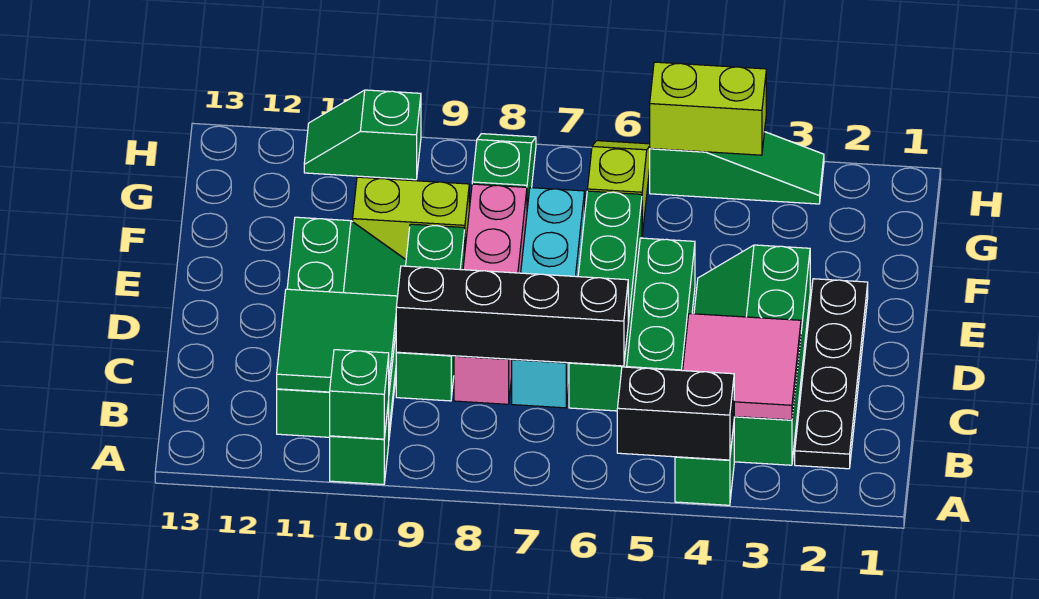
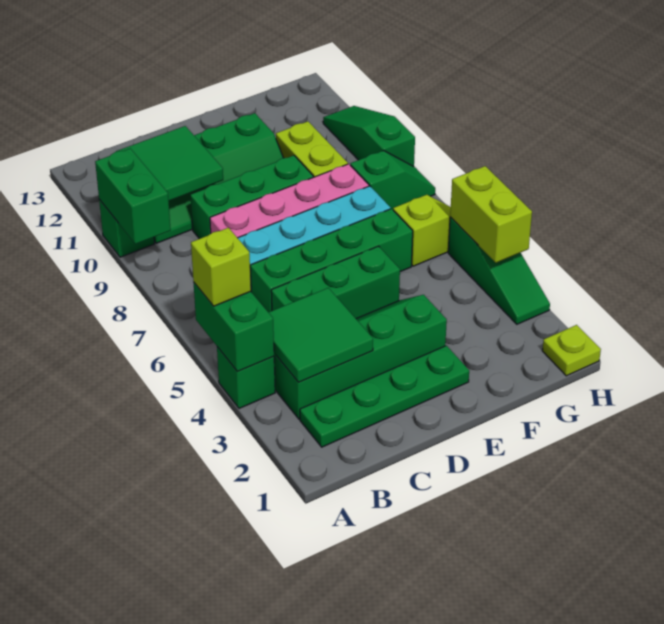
black 1x2 brick [617,367,734,460] -> green 1x2 brick [193,282,274,372]
none -> lime 1x1 brick [191,228,251,306]
green 1x1 brick [330,350,389,439] -> green 1x2 brick [95,148,171,244]
black 1x4 plate [795,279,868,469] -> green 1x4 plate [300,346,469,447]
pink 2x2 tile [683,314,801,420] -> green 2x2 tile [268,288,373,382]
black 1x4 brick [396,266,628,366] -> none
none -> lime 1x1 plate [542,325,601,376]
green 1x2 slope [304,90,421,180] -> green 1x3 slope [323,106,415,167]

